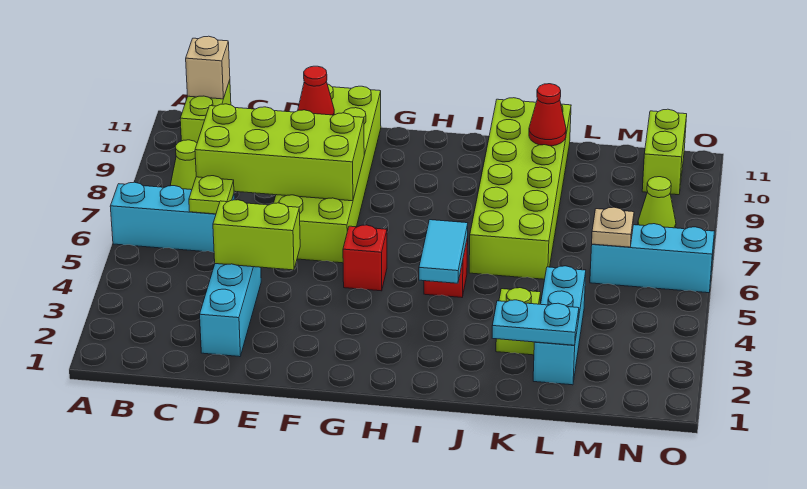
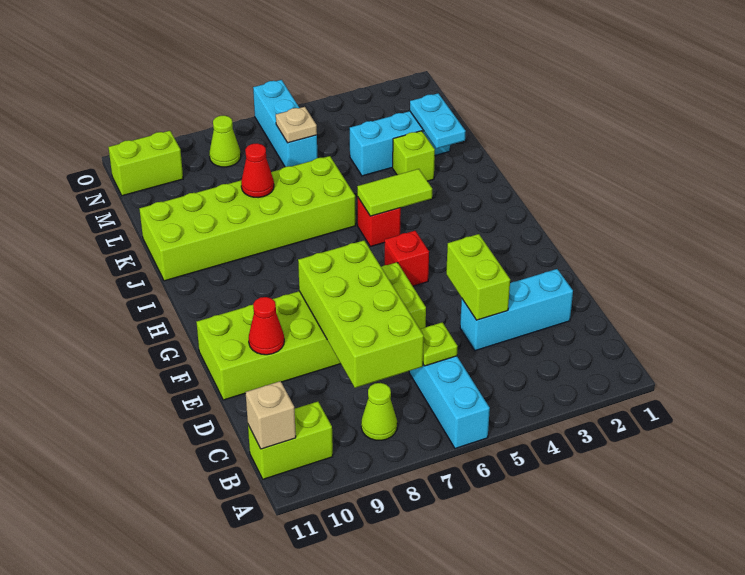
cyan 1x2 tile [419,220,468,283] -> lime 1x2 tile [357,169,432,216]
red 1x1 cone [529,84,566,146] -> red 1x1 cone moved to [241,143,274,198]

